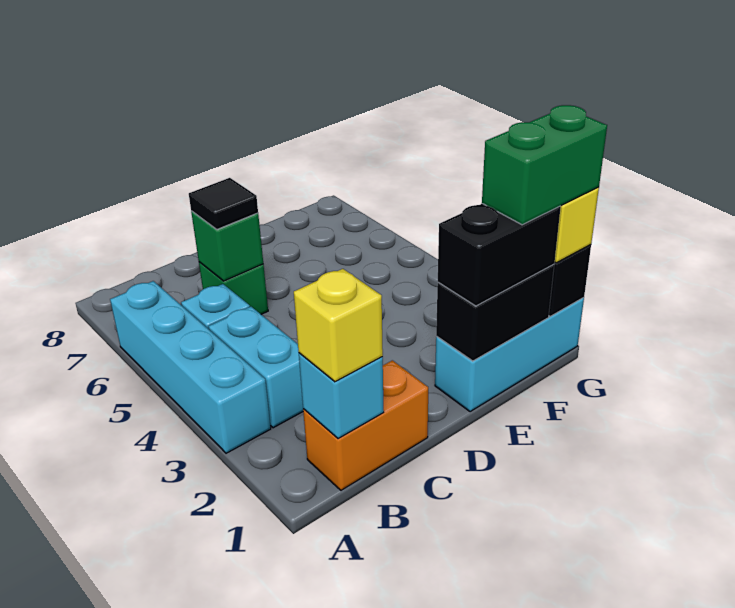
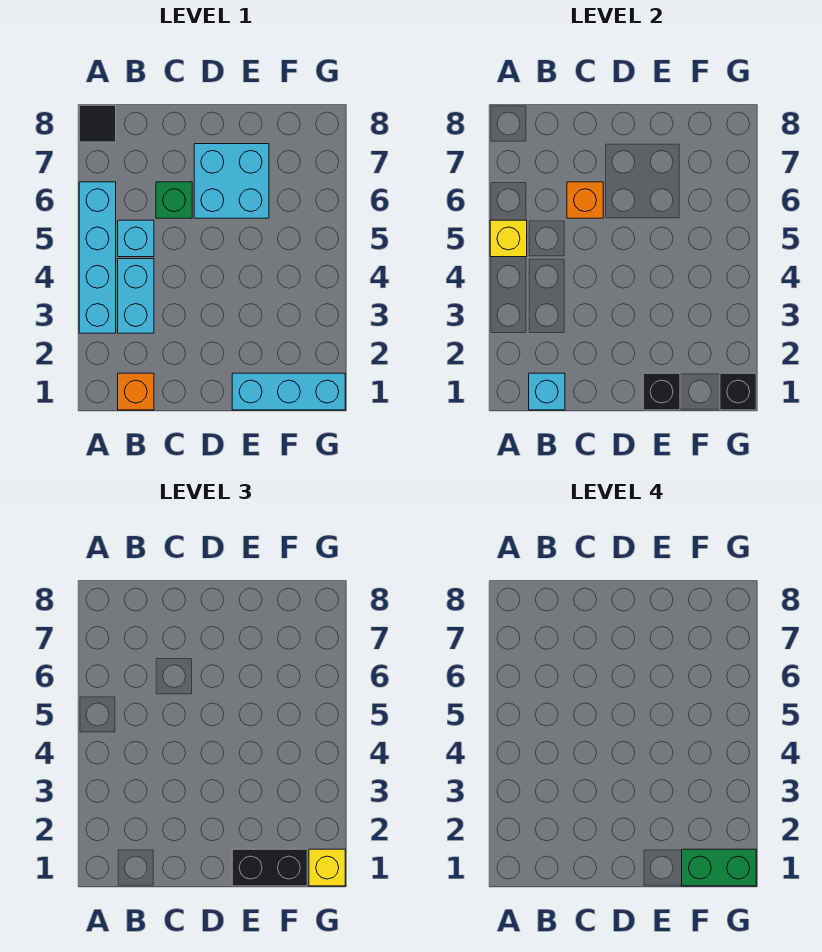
orange 1x2 brick [303,360,428,490] -> orange 1x1 brick [118,373,154,410]
yellow 1x1 brick [294,269,383,382] -> yellow 1x1 brick moved to [490,220,527,257]
green 1x1 brick [191,211,263,281] -> orange 1x1 brick [567,182,603,218]
black 1x1 tile [189,178,258,229] -> black 1x1 tile moved to [79,105,116,142]
none -> cyan 2x2 brick [194,144,269,218]
black 1x2 brick [436,264,554,361] -> black 1x1 brick [643,373,680,410]

